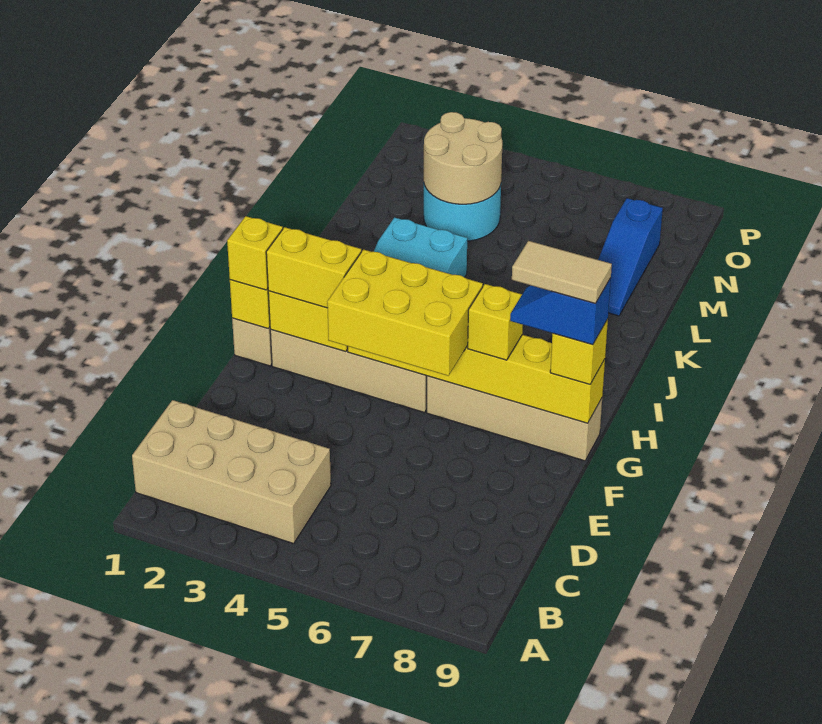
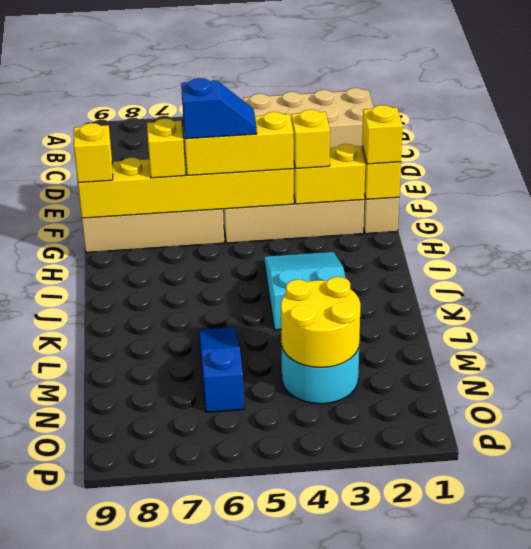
yellow 2x3 brick [327,250,483,376] -> yellow 1x3 brick [184,112,294,175]
yellow 1x2 brick [266,227,361,308] -> yellow 1x1 brick [292,110,330,169]
blue 1x2 slope [510,278,611,345] -> blue 1x2 slope moved to [181,78,257,139]
tan 1x2 tile [512,241,612,304] -> none
blue 1x3 slope [598,198,663,316] -> blue 1x3 slope moved to [199,327,244,412]
tan 2x2 round brick [424,112,502,204] -> yellow 2x2 round brick [281,277,360,367]

